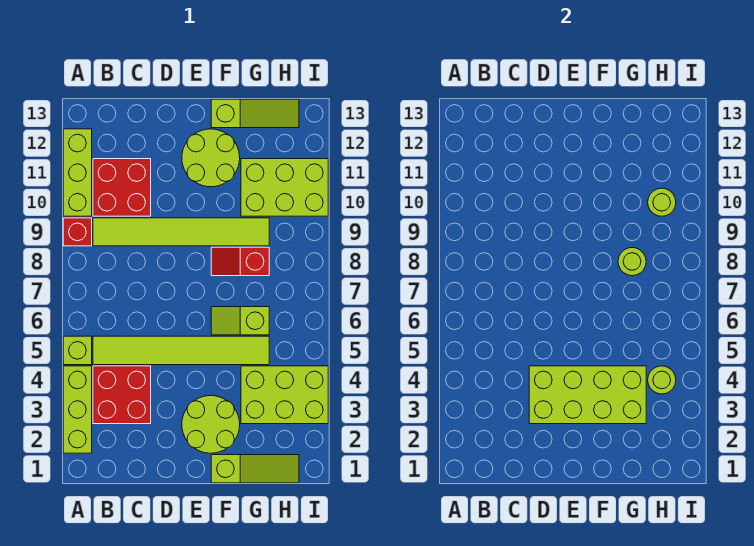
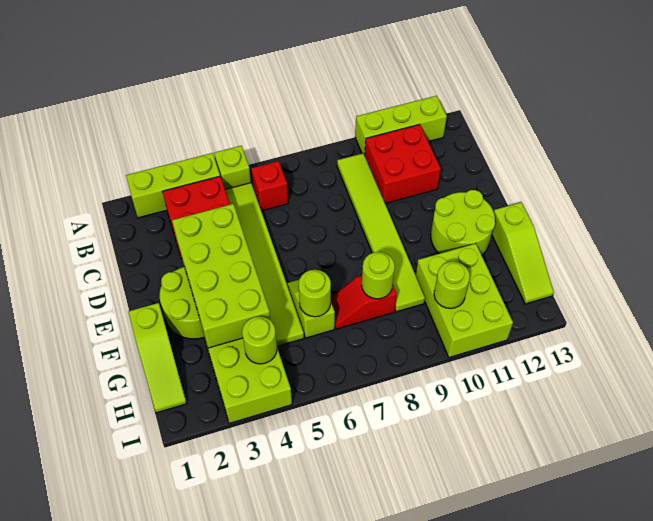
red 1x1 brick [63,218,92,246] -> red 1x1 brick moved to [251,161,288,211]
red 1x2 slope [211,247,269,276] -> red 1x2 slope turned to [331,276,397,329]
none -> lime 1x1 round brick [299,270,331,317]

